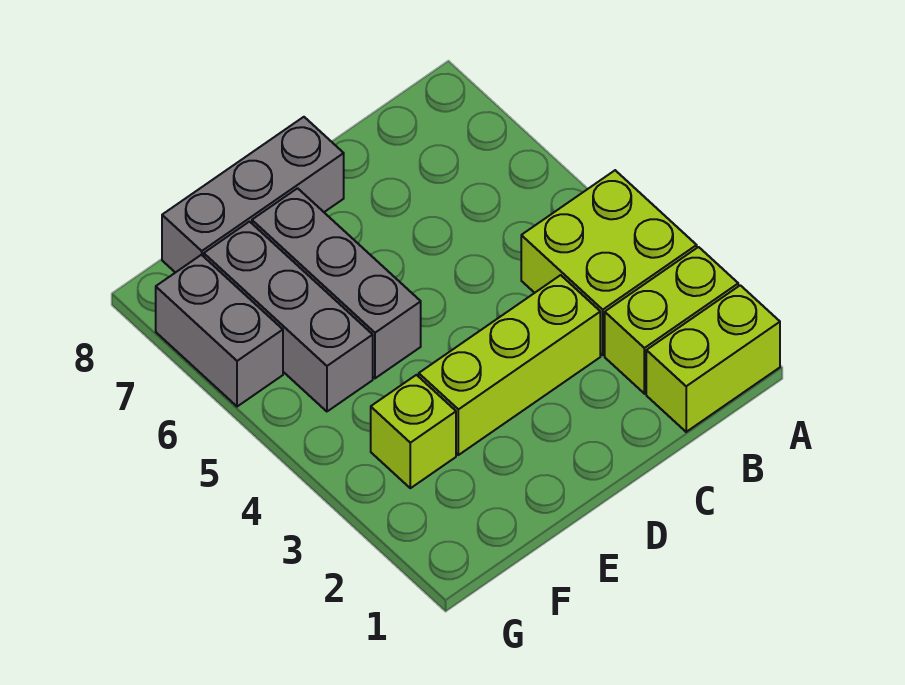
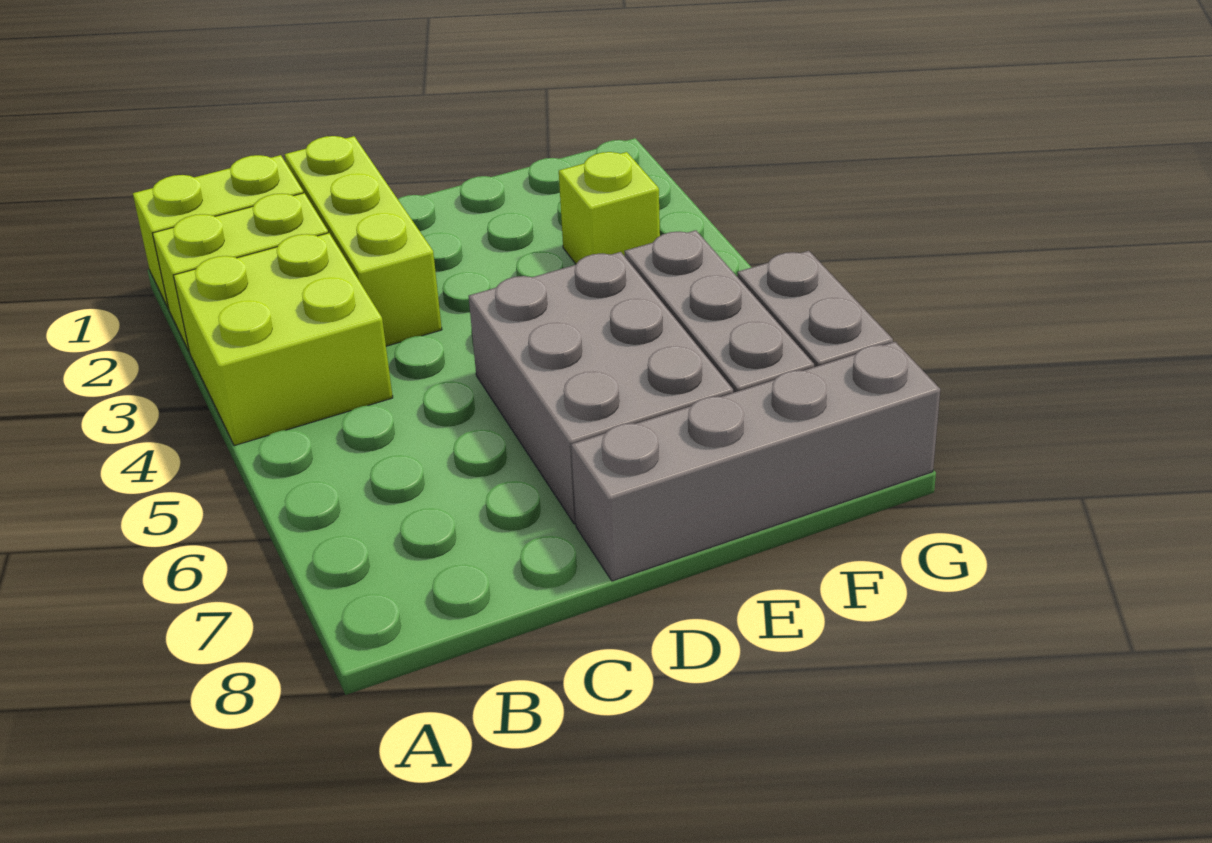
lime 1x3 brick [419,275,600,455] -> lime 1x3 brick turned to [285,136,442,346]
grey 1x3 brick [162,117,344,273] -> grey 1x4 brick [571,342,940,581]
grey 1x3 brick [252,188,421,378] -> grey 2x3 brick [469,252,733,524]

